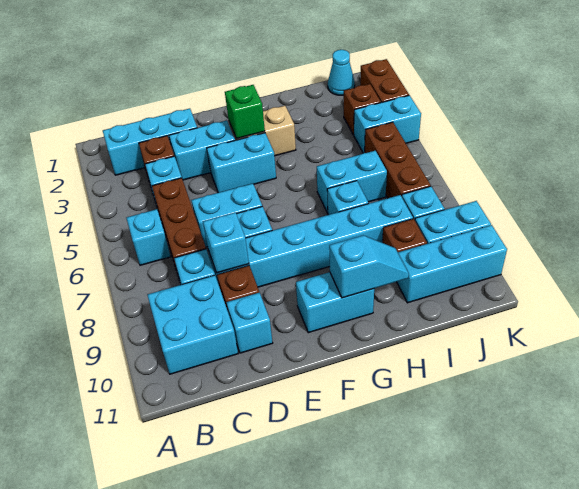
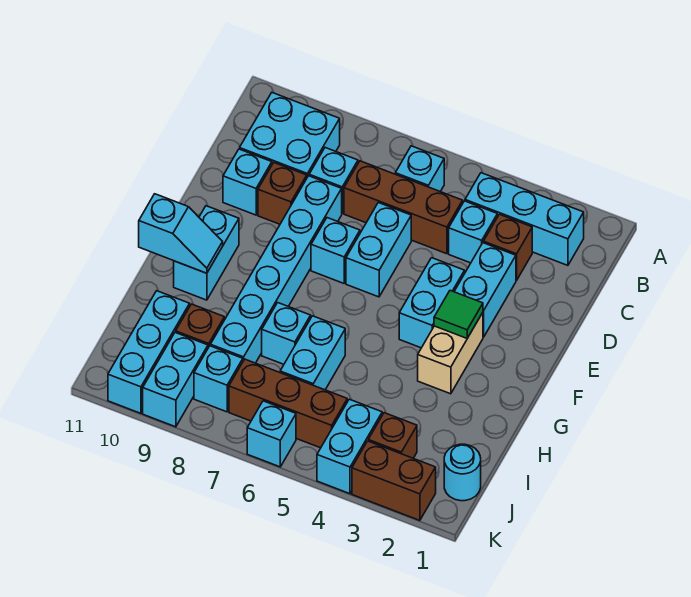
cyan 1x3 brick [103,109,197,175] -> cyan 1x3 brick turned to [465,173,584,265]
cyan 1x1 brick [203,212,249,273] -> cyan 1x1 brick moved to [247,401,296,467]
green 1x1 brick [225,85,265,139] -> green 1x1 tile [434,291,483,338]
cyan 1x2 slope [329,235,409,298] -> cyan 1x2 slope turned to [139,194,223,273]
cyan 1x1 cone [328,50,355,95] -> cyan 1x1 round brick [444,444,481,501]

